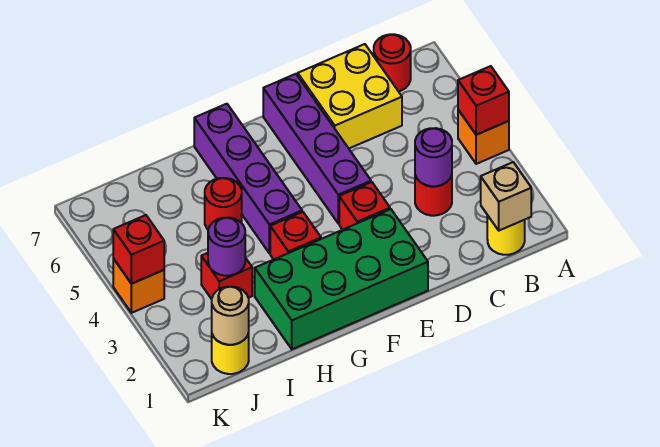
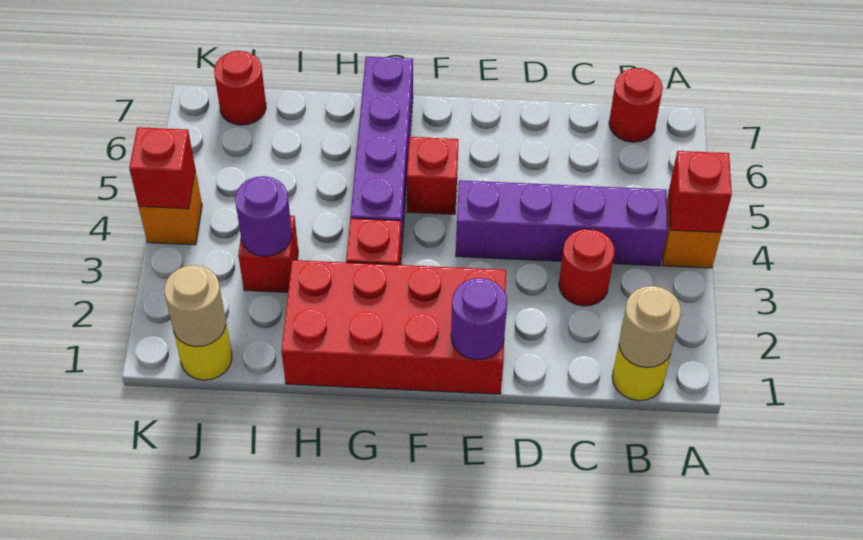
tan 1x1 brick [481,162,531,231] -> tan 1x1 round brick [619,286,681,368]
purple 1x1 round brick [415,128,452,186] -> purple 1x1 round brick moved to [451,278,507,360]
yellow 2x2 brick [298,44,402,148] -> none
green 2x4 brick [255,209,428,349] -> red 2x4 brick [281,260,506,394]
red 1x1 brick [339,182,390,230] -> red 1x1 brick moved to [407,137,459,214]
purple 1x4 brick [263,74,371,223] -> purple 1x4 brick turned to [456,180,668,266]
red 1x1 round brick [205,178,242,229] -> red 1x1 round brick moved to [214,51,266,125]

